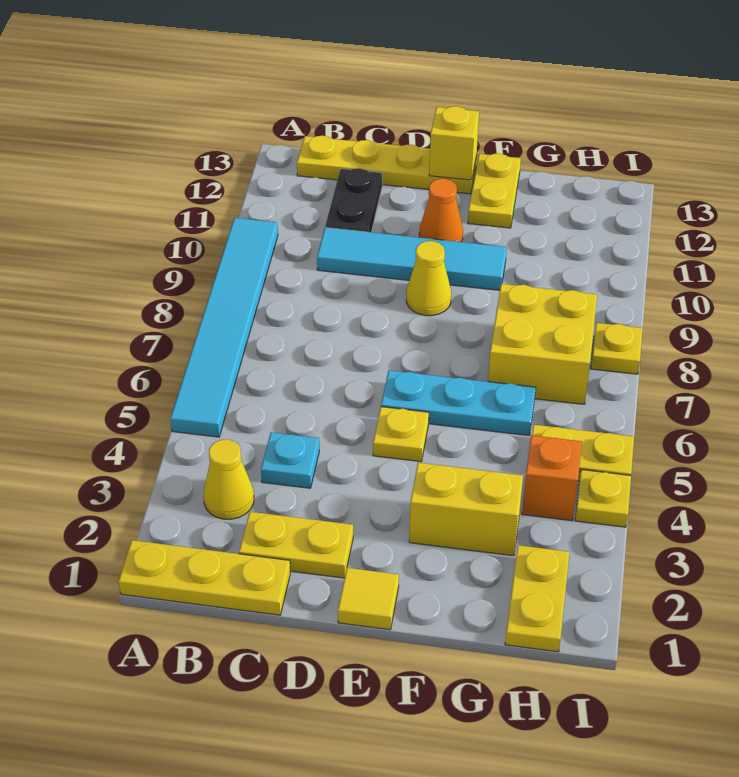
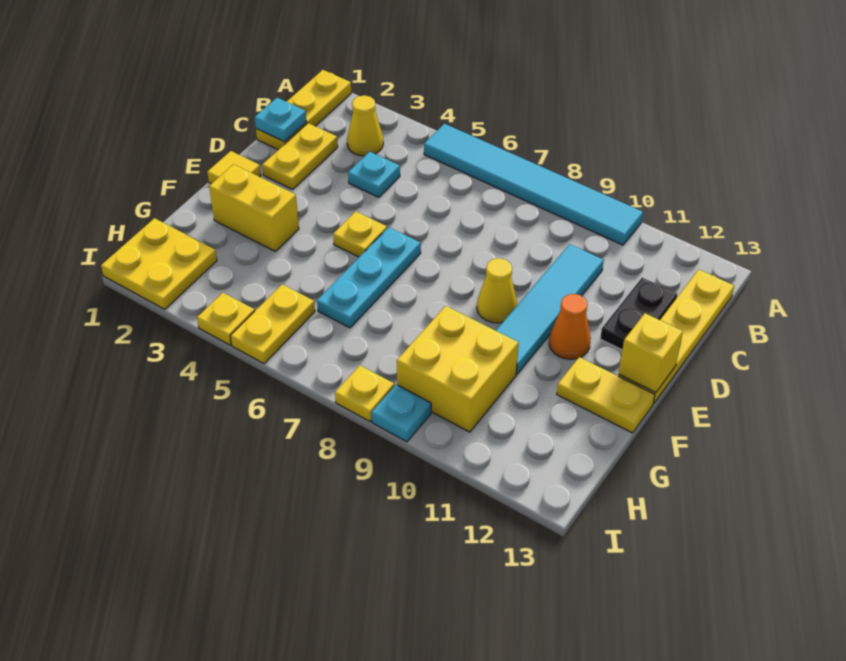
none -> cyan 1x1 plate [255,98,306,142]
black 1x2 plate [325,168,382,232] -> black 1x2 plate turned to [600,278,677,350]
yellow 1x2 brick [409,463,523,556] -> yellow 1x2 brick turned to [209,164,299,251]
yellow 2x2 brick [488,284,597,404] -> yellow 2x2 brick moved to [397,306,519,432]
yellow 1x2 plate [505,545,570,652] -> yellow 2x2 plate [101,218,217,309]
orange 1x1 brick [522,435,582,521] -> none
none -> cyan 1x1 plate [371,385,431,442]

